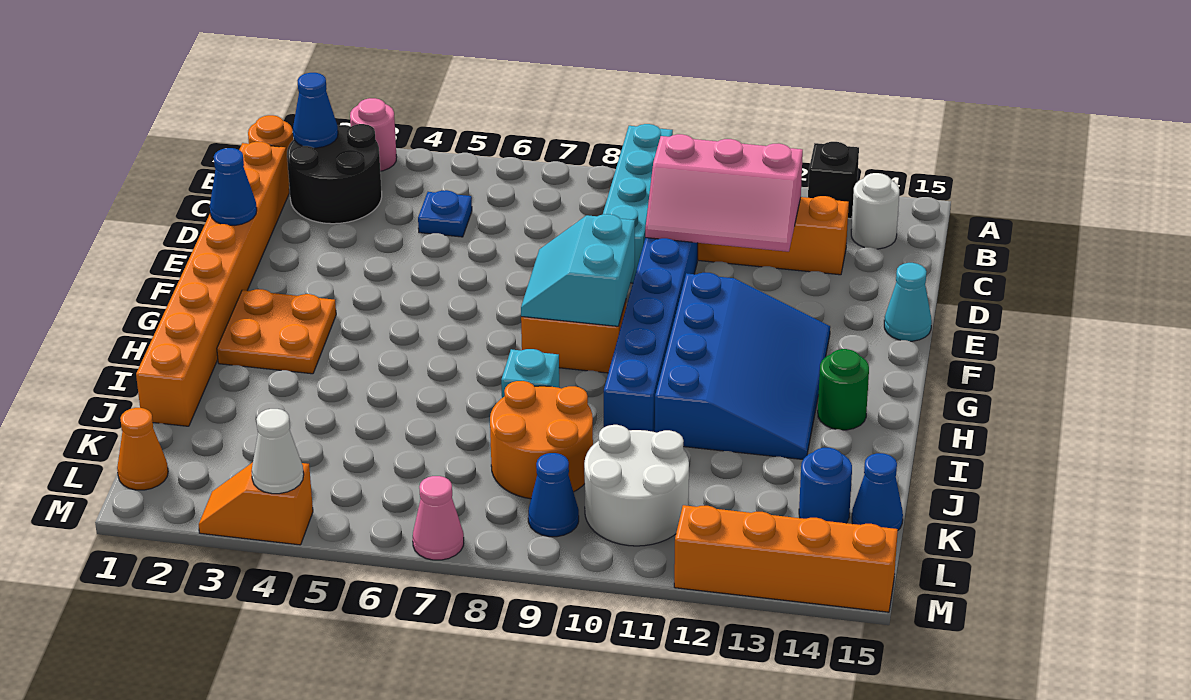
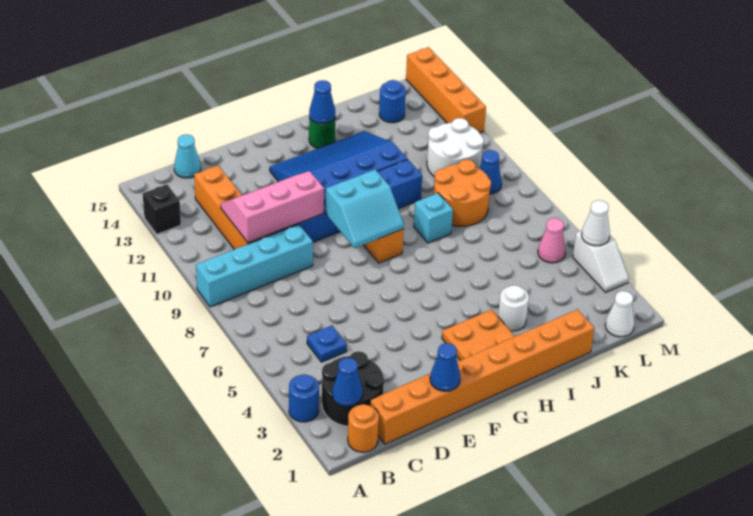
pink 1x1 round brick [350,98,397,171] -> blue 1x1 round brick [289,374,319,422]
white 1x1 round brick [851,173,899,249] -> white 1x1 round brick moved to [498,285,529,331]
pink 2x3 slope [645,134,803,252] -> pink 2x3 slope turned to [221,171,324,243]
cyan 1x1 cone [884,263,932,341] -> cyan 1x1 cone moved to [174,134,201,178]
blue 1x1 cone [852,453,903,530] -> blue 1x1 cone moved to [309,80,335,124]
orange 1x1 cone [117,408,168,490] -> white 1x1 cone [605,291,634,337]
orange 1x2 slope [199,462,313,545] -> white 1x2 slope [573,230,629,292]
pink 1x1 cone [413,476,464,560] -> pink 1x1 cone moved to [538,218,566,263]

